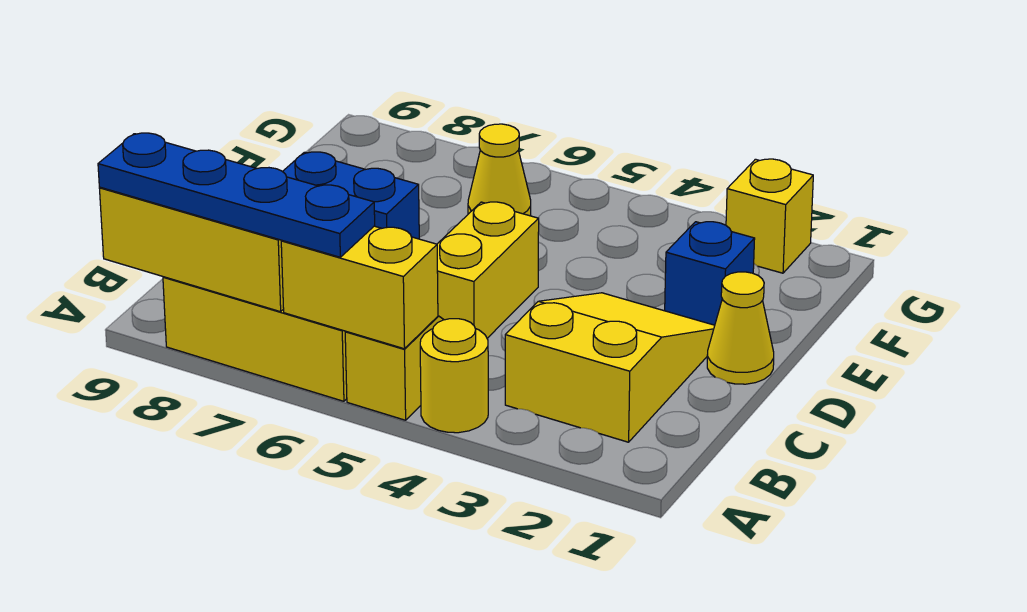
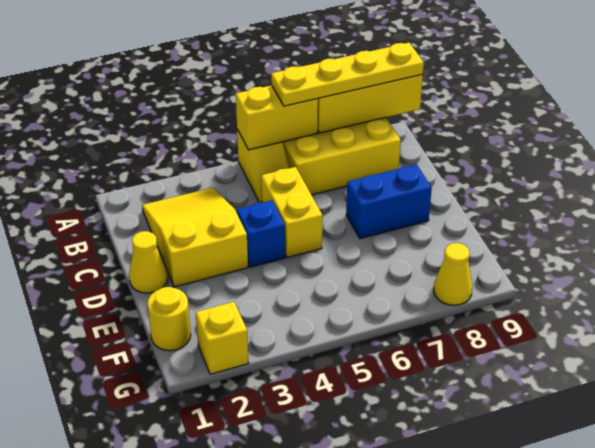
yellow 1x1 round brick [420,319,488,433] -> yellow 1x1 round brick moved to [147,287,191,351]
blue 1x4 plate [98,133,375,257] -> yellow 1x4 plate [271,43,424,106]
yellow 2x3 slope [505,293,715,442] -> yellow 2x3 slope turned to [142,188,248,287]
blue 1x1 brick [665,222,755,325] -> blue 1x1 brick moved to [237,200,285,267]
yellow 1x1 cone [468,124,531,216] -> yellow 1x1 cone moved to [434,243,472,305]

